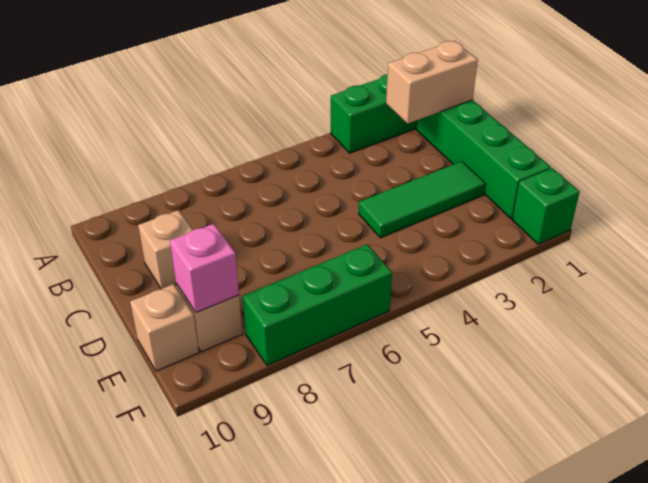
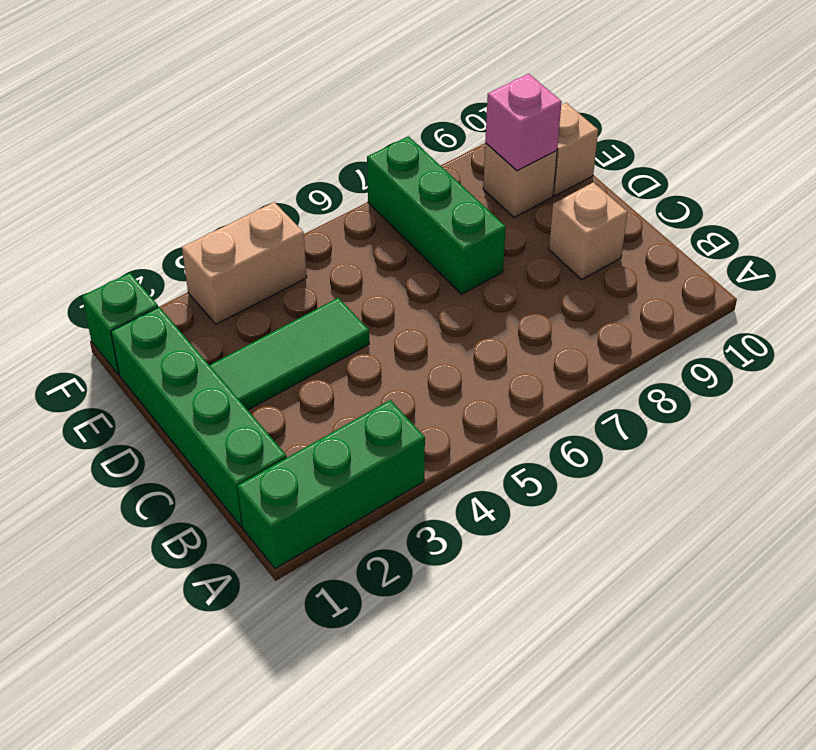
tan 1x2 brick [386,41,478,124] -> tan 1x2 brick moved to [182,202,307,324]
green 1x3 brick [243,244,392,366] -> green 1x3 brick turned to [367,136,506,294]

